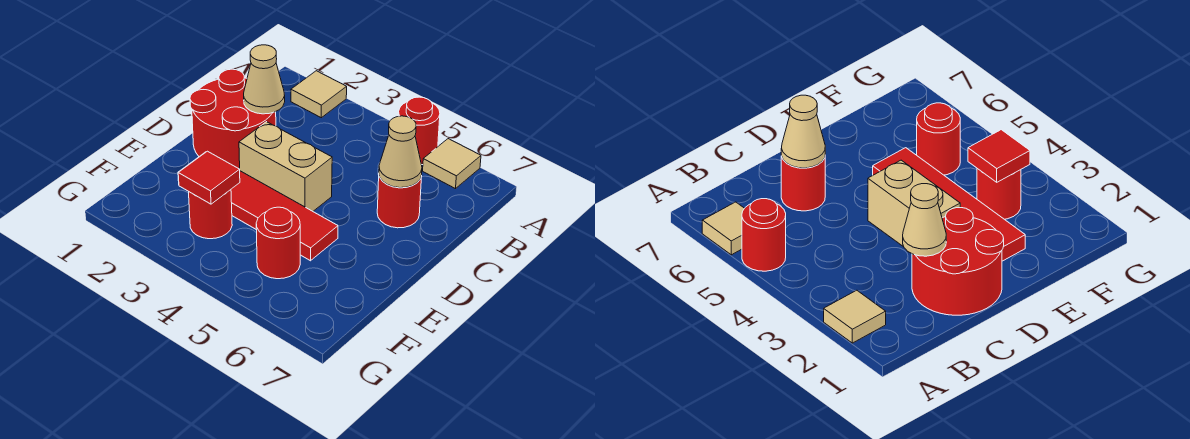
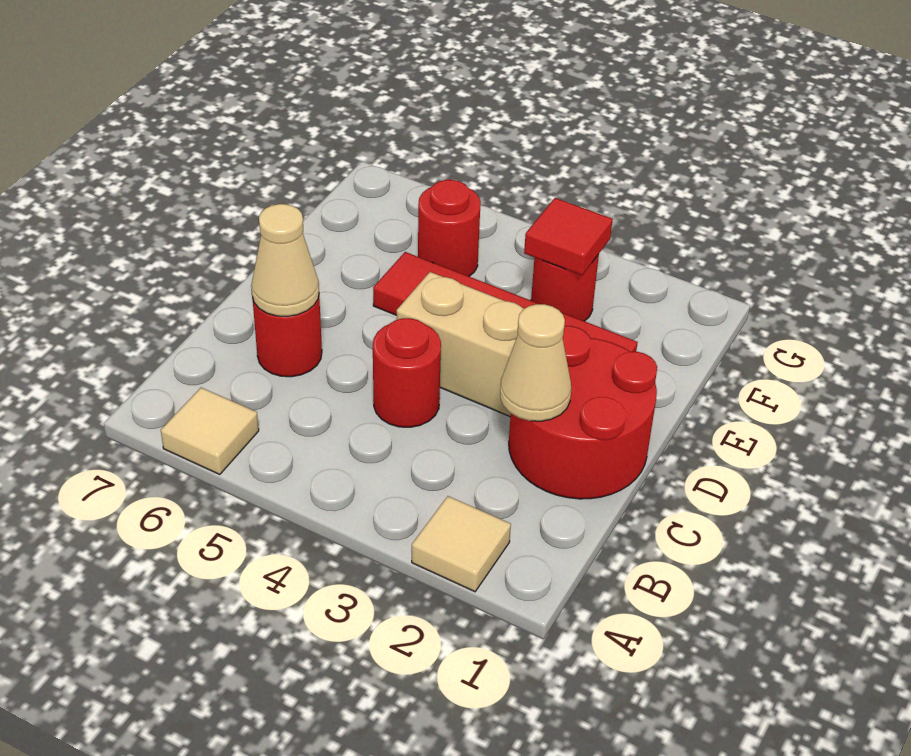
red 1x1 round brick [398,97,440,165] -> red 1x1 round brick moved to [373,318,441,427]

